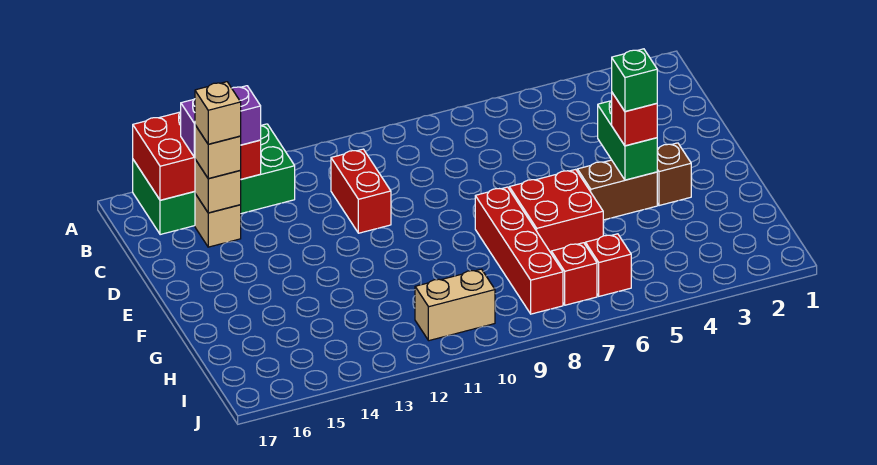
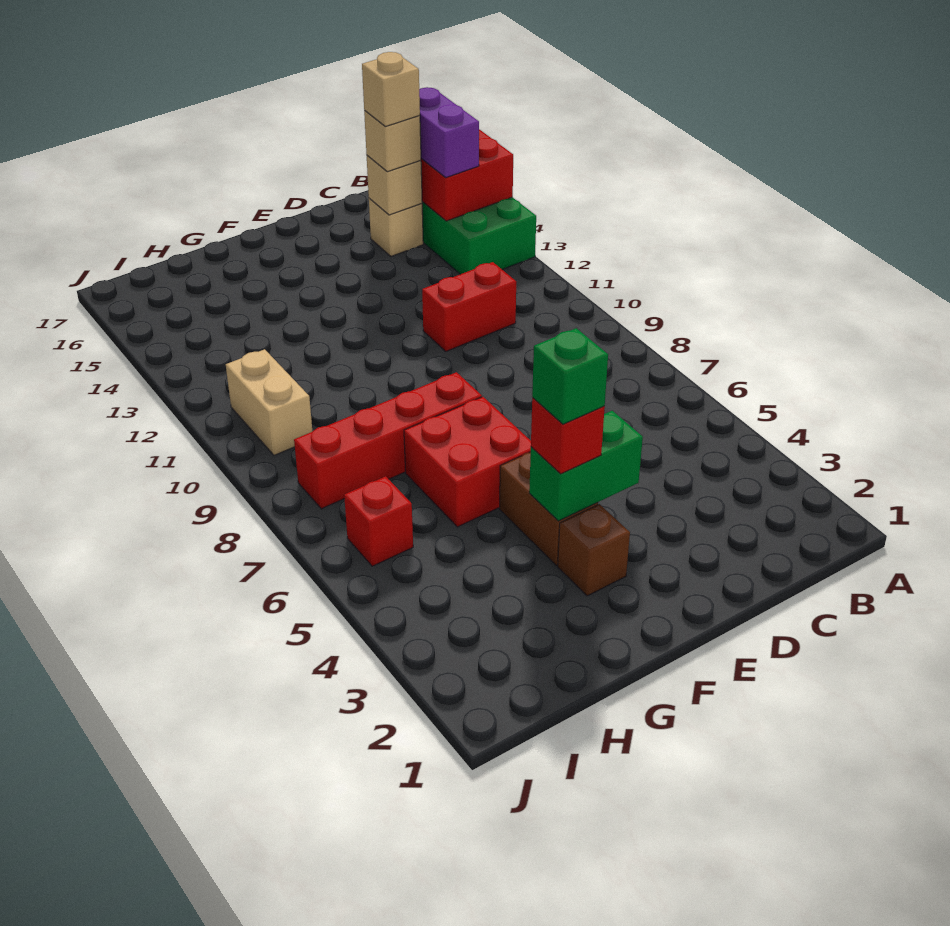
red 1x1 brick [551,243,597,305] -> none

